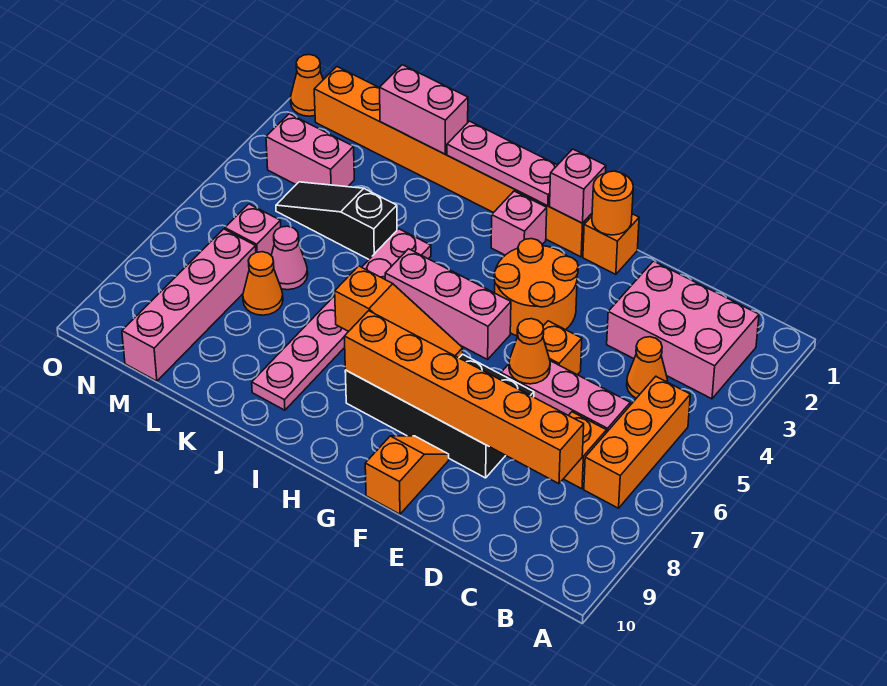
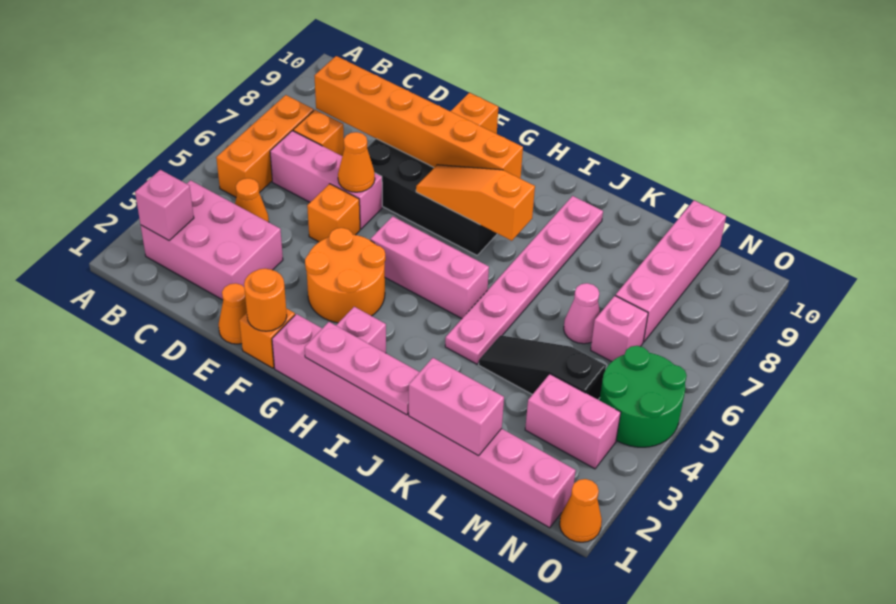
orange 1x8 brick [314,67,592,257] -> pink 1x8 brick [272,314,576,528]
pink 1x1 brick [550,149,606,223] -> pink 1x1 brick moved to [135,170,194,240]
black 1x3 slope [276,182,397,259] -> black 1x3 slope turned to [479,335,606,399]
orange 1x1 cone [243,252,283,315] -> orange 1x1 cone moved to [218,283,247,344]
none -> green 2x2 round brick [599,346,687,447]

